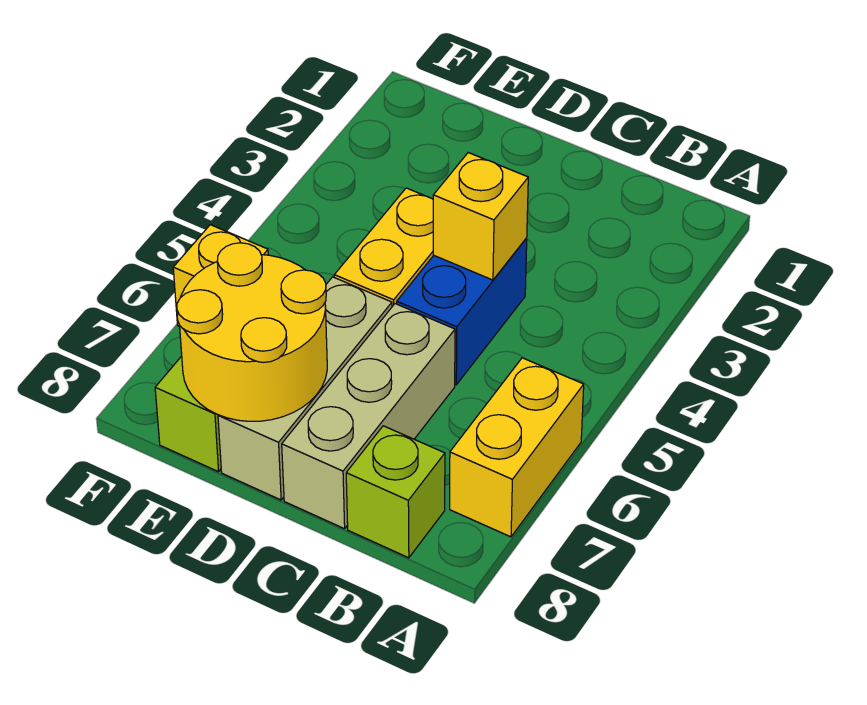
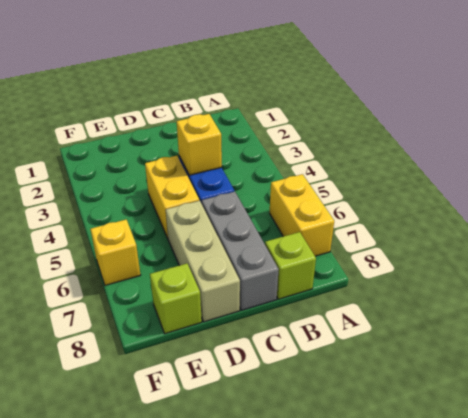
tan 1x3 brick [282,304,455,529] -> grey 1x3 brick [202,192,279,310]
yellow 2x2 round brick [177,243,327,421] -> none

